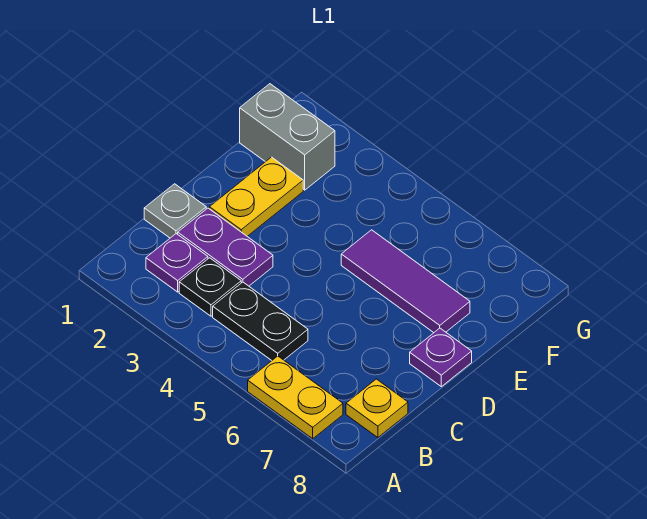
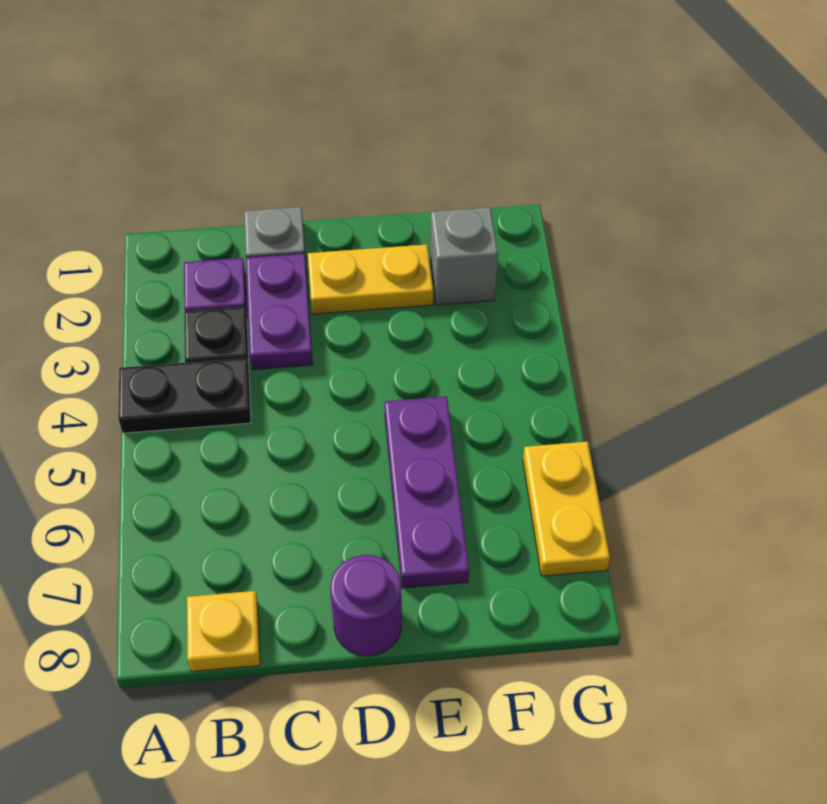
yellow 1x2 plate [248,356,343,439] -> yellow 1x2 plate moved to [523,442,610,576]
black 1x2 plate [213,282,308,360] -> black 1x2 plate turned to [118,358,251,433]
purple 1x1 plate [410,328,472,387] -> purple 1x1 round brick [330,555,402,656]
purple 1x3 tile [341,230,470,333] -> purple 1x3 plate [384,396,469,588]
grey 1x2 brick [240,84,335,190] -> grey 1x1 brick [430,207,498,305]

